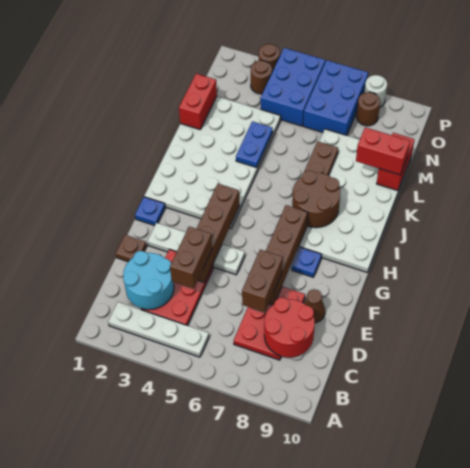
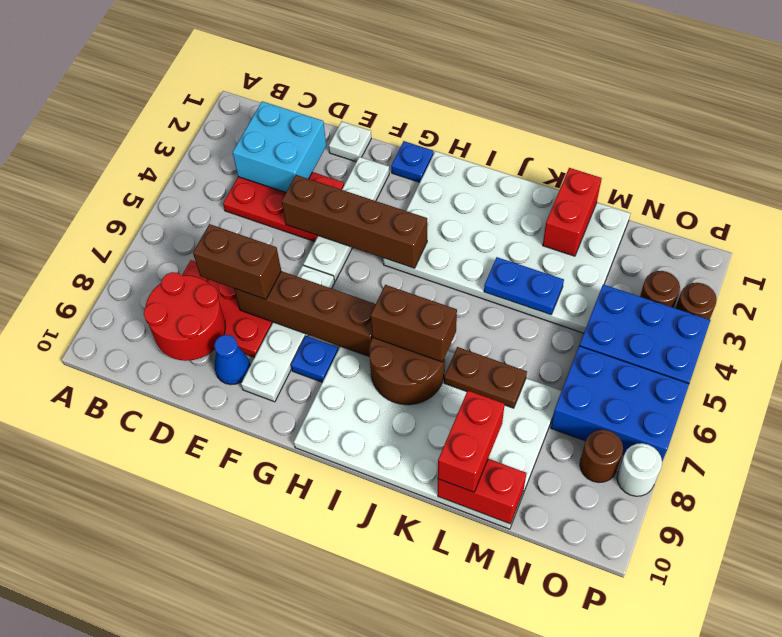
white 1x4 plate [108,302,209,357] -> white 1x4 plate moved to [241,265,335,402]
cyan 2x2 round brick [123,251,174,310] -> cyan 2x2 brick [233,101,326,192]
brown 1x2 brick [170,226,212,289] -> brown 1x2 brick moved to [371,285,457,362]
brown 1x1 plate [116,235,146,262] -> white 1x1 plate [329,122,371,162]
brown 1x1 cone [304,289,325,323] -> blue 1x1 cone [214,335,250,385]
red 1x2 brick [179,74,217,129] -> red 1x2 brick turned to [543,168,602,256]

